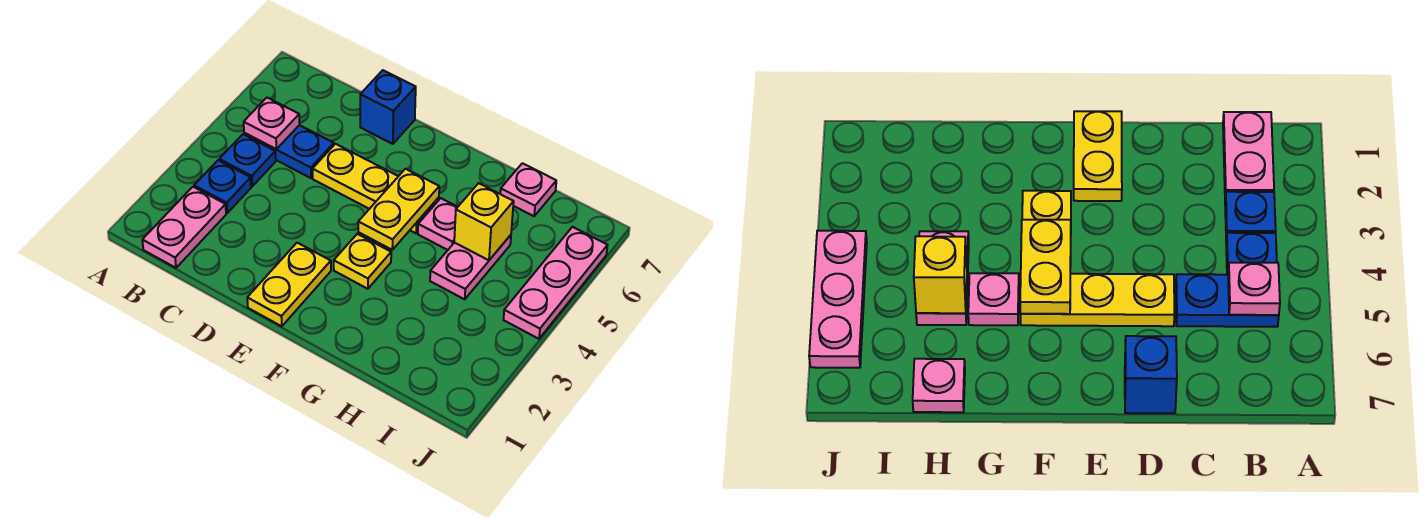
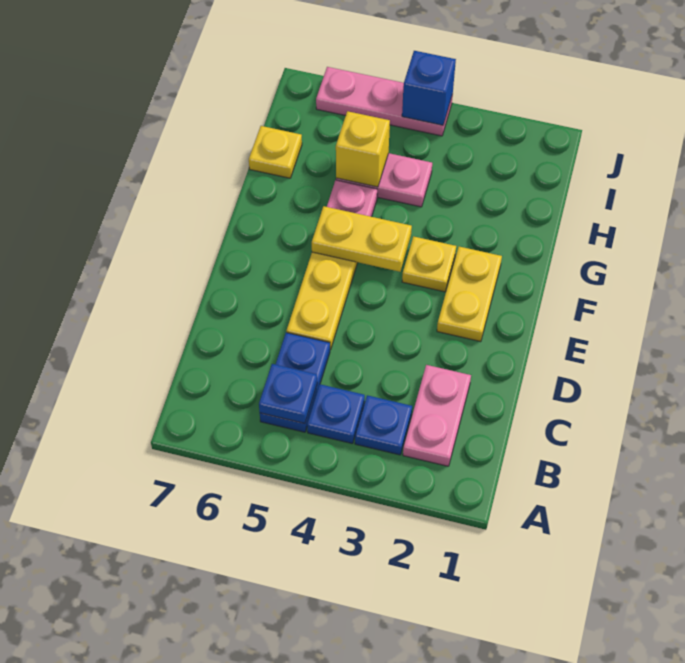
pink 1x2 plate [142,187,226,268] -> pink 1x2 plate turned to [403,365,471,466]
pink 1x1 plate [244,98,300,149] -> blue 1x1 plate [259,364,317,424]
blue 1x1 brick [360,70,416,144] -> blue 1x1 brick moved to [402,51,456,125]
yellow 1x2 plate [247,243,331,326] -> yellow 1x2 plate turned to [437,247,502,342]
pink 1x1 plate [500,163,556,216] -> yellow 1x1 plate [249,126,302,178]

